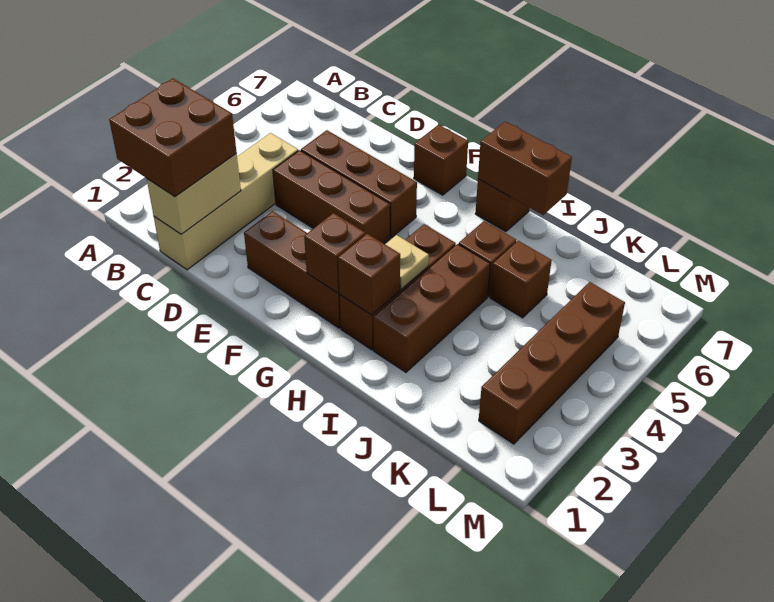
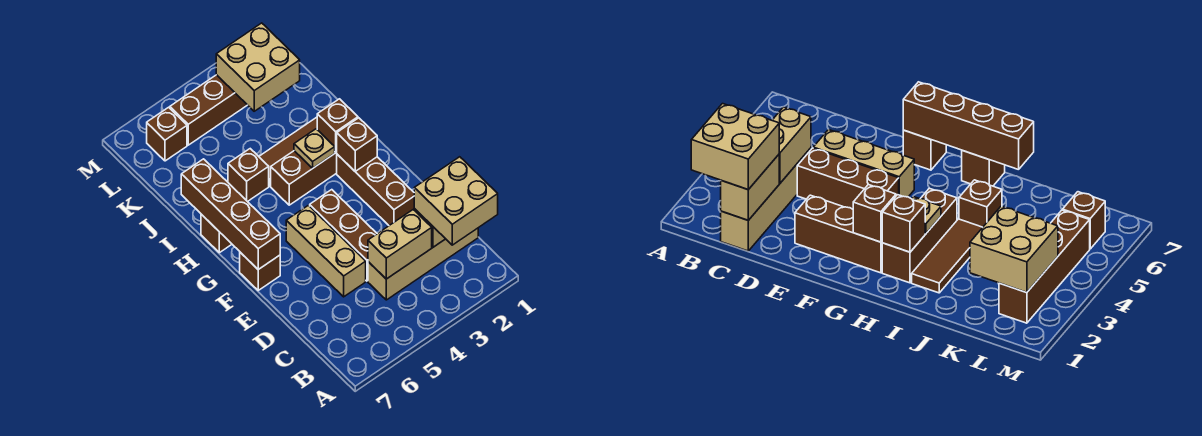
brown 2x2 brick [109,78,237,197] -> tan 2x2 brick [414,157,498,245]
none -> tan 1x2 brick [368,210,432,279]
brown 1x3 brick [301,130,417,238] -> tan 1x3 brick [286,205,366,297]
brown 1x2 brick [478,122,572,215] -> brown 1x4 brick [181,159,280,269]
brown 1x3 brick [373,244,490,372] -> brown 1x3 tile [259,117,317,186]
brown 1x1 brick [490,241,552,318] -> brown 1x1 brick moved to [147,107,187,161]
none -> tan 2x2 brick [216,23,300,111]

